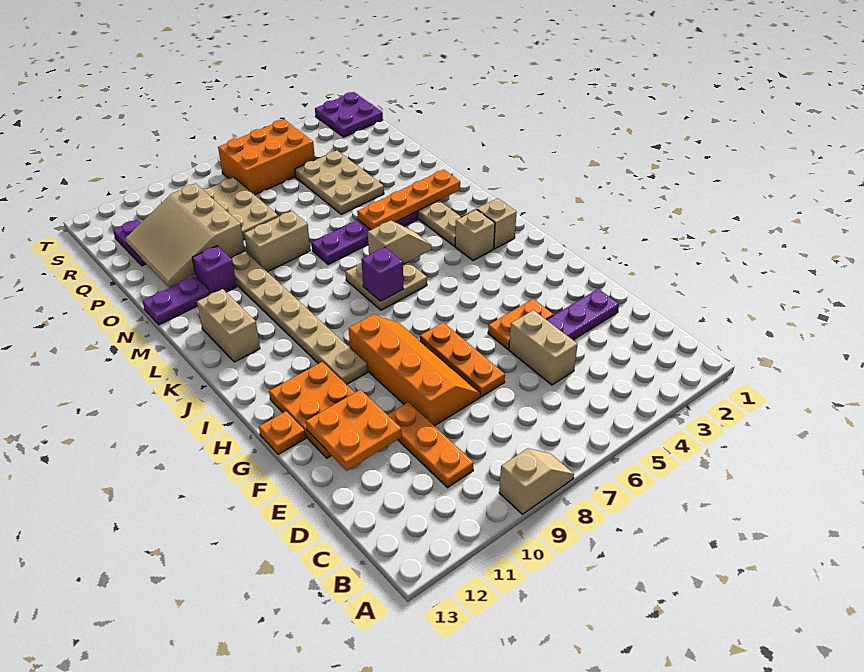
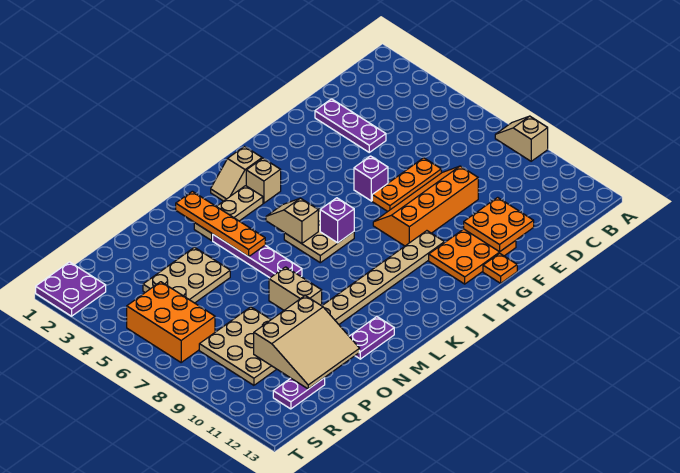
orange 1x3 plate [388,402,474,488] -> none
tan 1x2 brick [509,310,578,385] -> none
orange 1x2 plate [488,299,553,349] -> none
tan 1x2 brick [197,289,260,362] -> none
purple 1x1 brick [192,246,237,294] -> purple 1x1 brick moved to [354,156,388,201]
purple 1x2 plate [143,276,210,325] -> purple 1x2 plate turned to [349,317,394,359]

